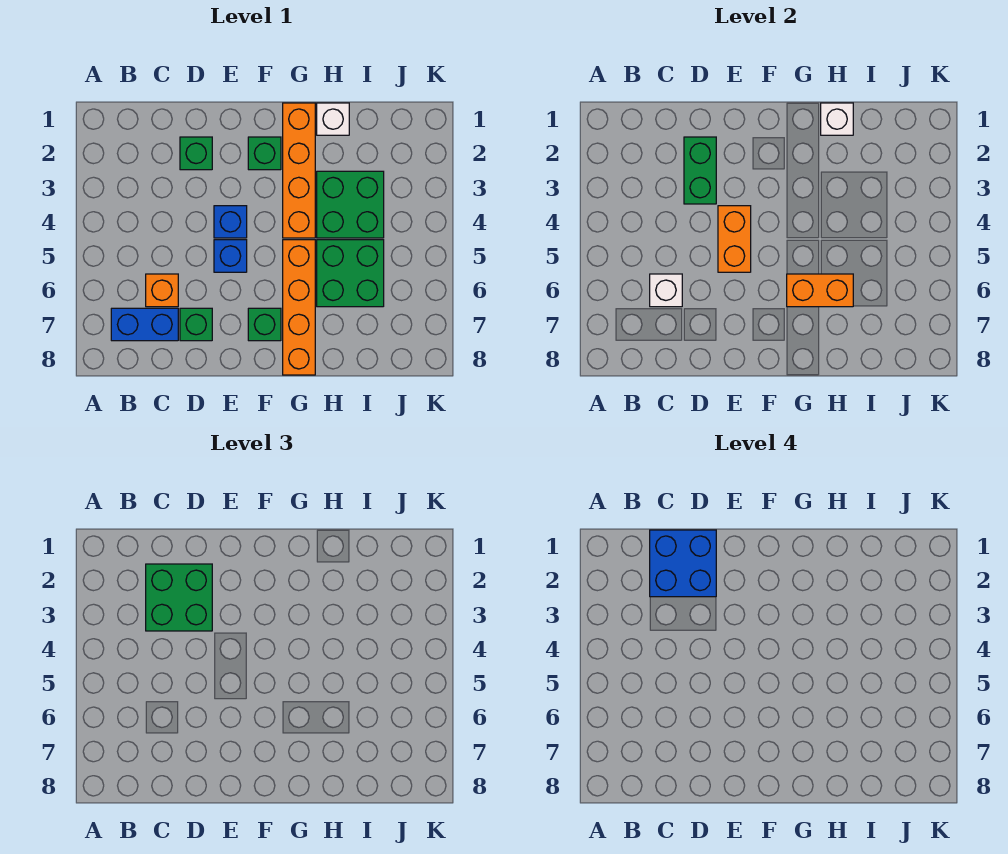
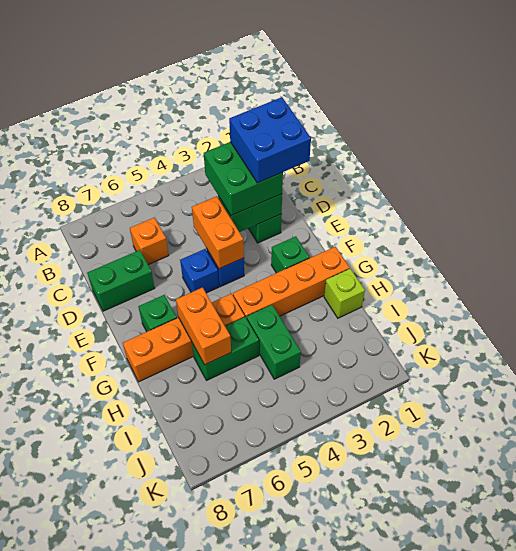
blue 1x2 brick [111,308,178,341] -> none
white 1x1 brick [650,274,682,307] -> none
green 1x1 brick [180,308,212,341] -> green 1x2 brick [87,250,155,311]
orange 1x2 brick [718,206,751,272] -> orange 1x2 brick turned to [192,196,244,269]
white 1x1 brick [317,103,349,135] -> lime 1x1 brick [324,269,365,318]
white 1x1 brick [821,103,853,135] -> none
green 2x2 brick [317,171,384,238] -> green 1x2 brick [247,305,301,379]
green 2x2 brick [317,240,384,307] -> green 1x2 brick [192,317,259,381]

